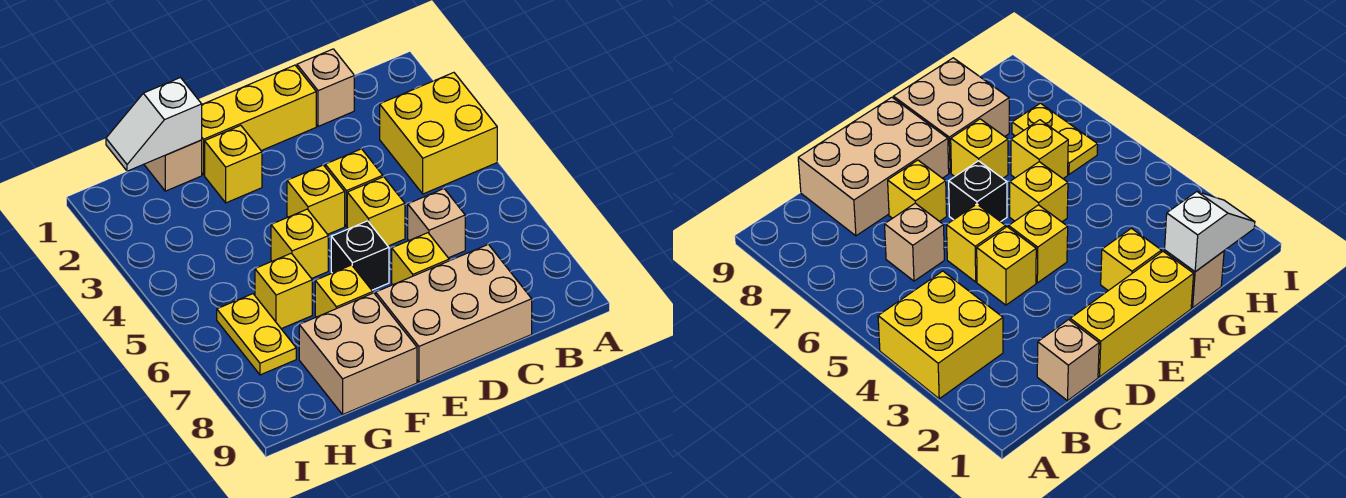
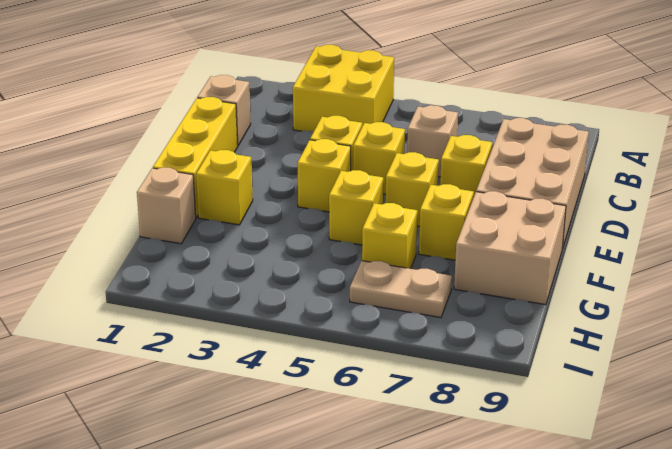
black 1x1 brick [331,221,389,290] -> yellow 1x1 brick [385,152,439,226]
white 1x2 slope [106,78,202,171] -> none
yellow 1x2 plate [217,294,296,375] -> tan 1x2 plate [350,261,452,318]

